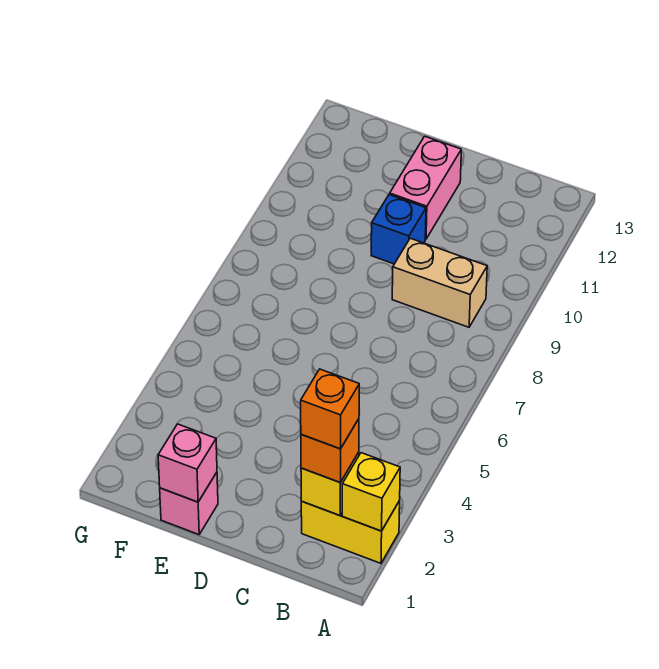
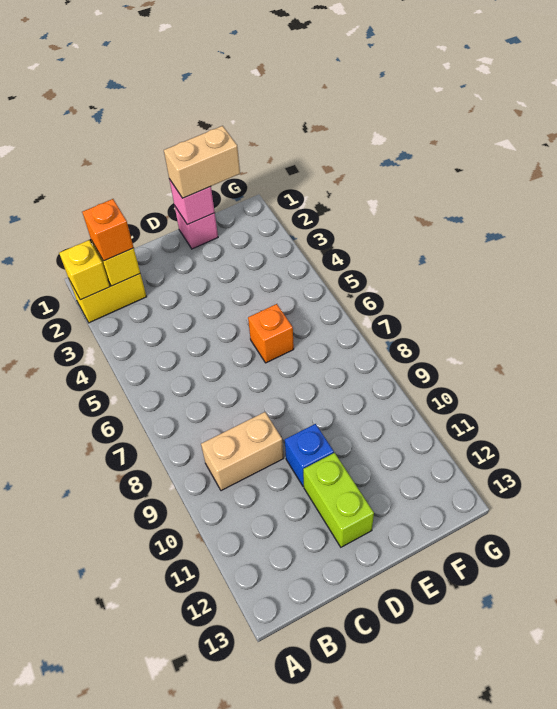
orange 1x1 brick [301,369,359,449] -> orange 1x1 brick moved to [248,304,294,363]
pink 1x2 brick [390,136,461,239] -> lime 1x2 brick [303,453,374,547]
none -> tan 1x2 brick [164,126,240,198]

